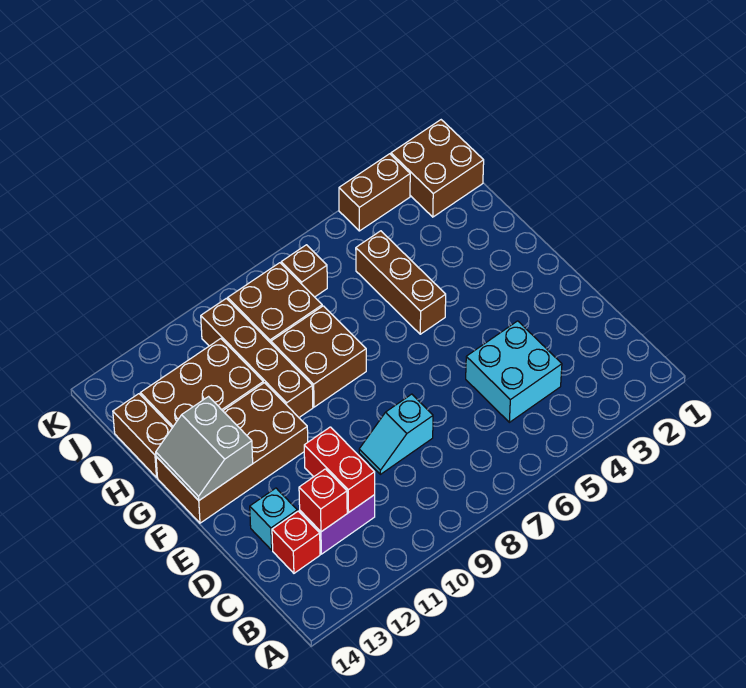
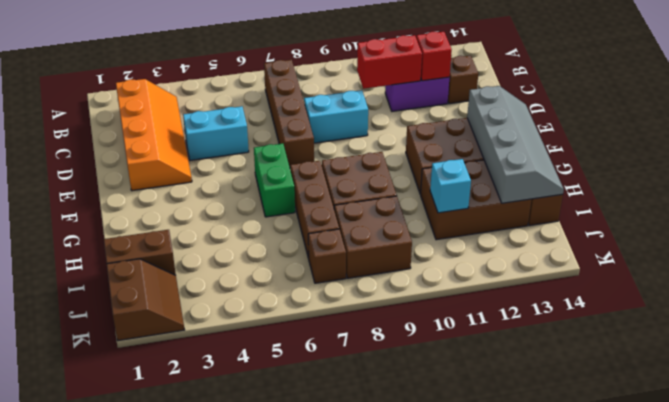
none -> orange 2x4 slope [116,79,192,191]
cyan 2x2 brick [466,321,562,422] -> cyan 1x2 brick [183,106,249,160]
red 1x2 brick [304,427,375,512] -> red 1x2 brick turned to [357,35,422,89]
red 1x1 brick [272,511,320,573] -> brown 1x1 brick [448,56,478,104]
cyan 1x2 slope [359,394,433,474] -> cyan 1x2 brick [304,90,368,143]
cyan 1x1 brick [250,488,297,550] -> cyan 1x1 brick moved to [430,159,471,213]
none -> green 1x2 brick [254,144,295,217]
grey 2x2 slope [156,397,253,500] -> grey 2x4 slope [467,86,564,203]
brown 1x3 brick [356,231,446,334] -> brown 1x3 brick moved to [290,161,339,258]
brown 1x4 brick [201,298,313,417] -> brown 1x4 brick moved to [264,60,314,167]
brown 2x2 brick [391,120,484,217] -> brown 2x2 slope [107,259,184,341]
brown 1x2 brick [339,154,410,231] -> brown 1x2 brick moved to [104,230,176,275]

